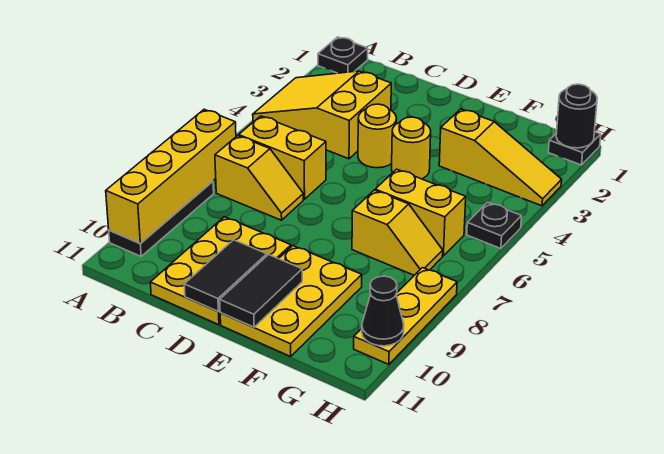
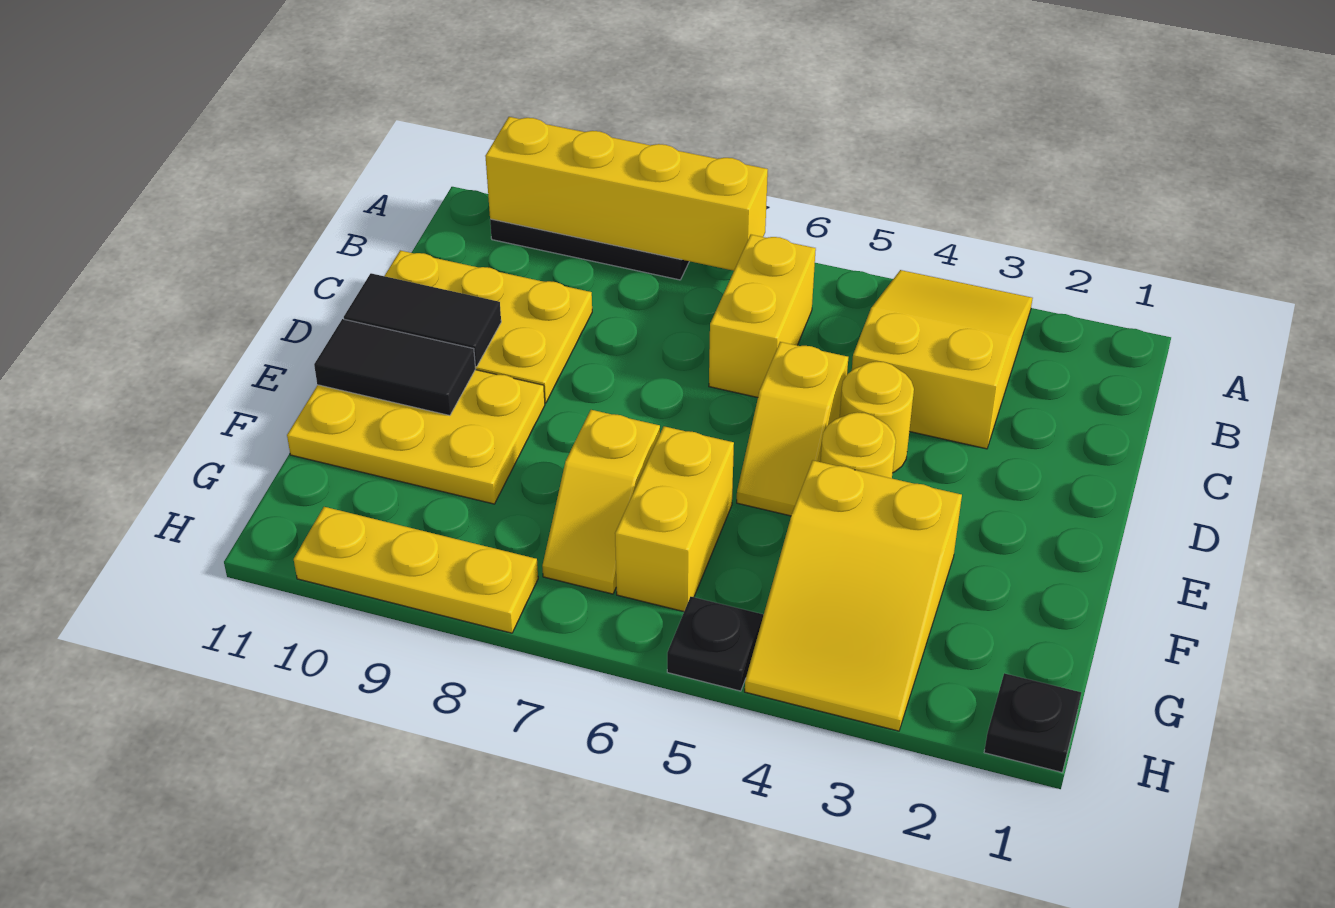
black 1x1 plate [318,37,368,73] -> none
yellow 1x2 slope [215,136,303,220] -> yellow 1x2 slope moved to [737,342,848,516]
yellow 1x3 slope [439,109,562,206] -> yellow 2x3 slope [745,461,962,731]
black 1x1 round brick [556,84,597,148] -> none
black 1x1 cone [362,276,404,346] -> none

